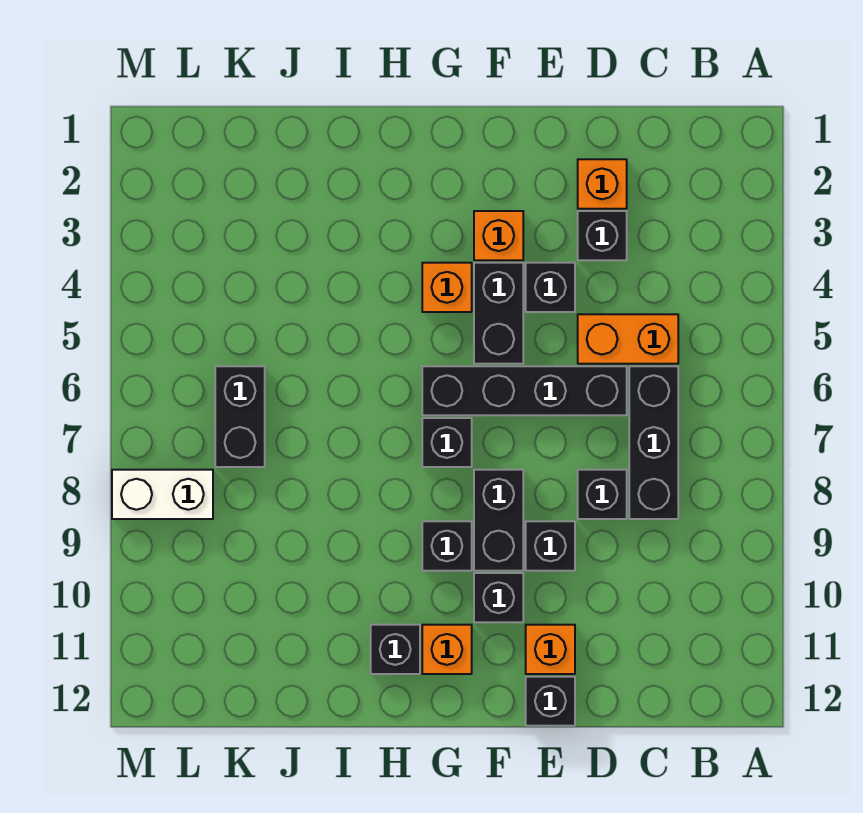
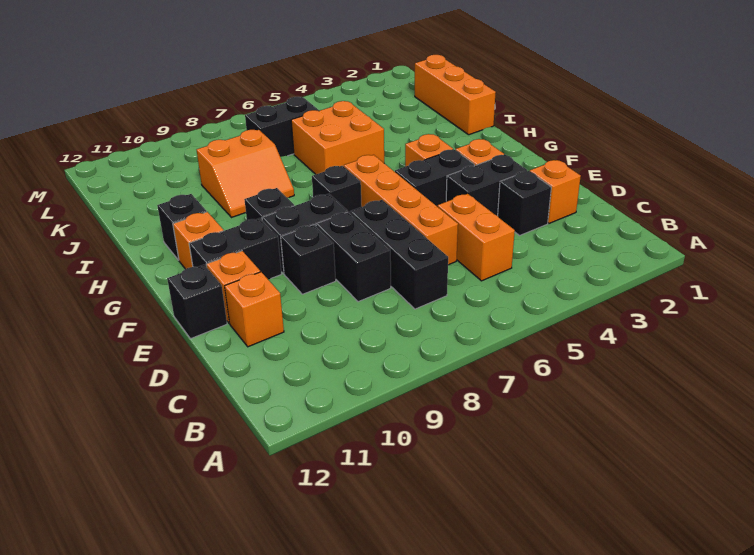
black 1x3 brick [629,366,678,519] -> black 1x3 brick turned to [350,200,448,309]
black 1x4 brick [422,366,627,415] -> orange 1x4 brick [344,155,458,265]
black 1x1 brick [578,470,627,519] -> black 1x2 brick [316,212,391,302]
none -> orange 1x1 brick [225,272,284,347]
black 1x1 brick [526,263,575,312] -> black 1x2 brick [446,155,527,216]
black 1x1 brick [474,573,523,622] -> black 1x2 brick [189,218,282,279]
none -> orange 1x3 brick [415,55,496,135]
none -> orange 2x2 brick [291,101,384,174]
none -> orange 2x2 slope [197,130,294,218]
white 1x2 brick [112,470,213,519] -> none

